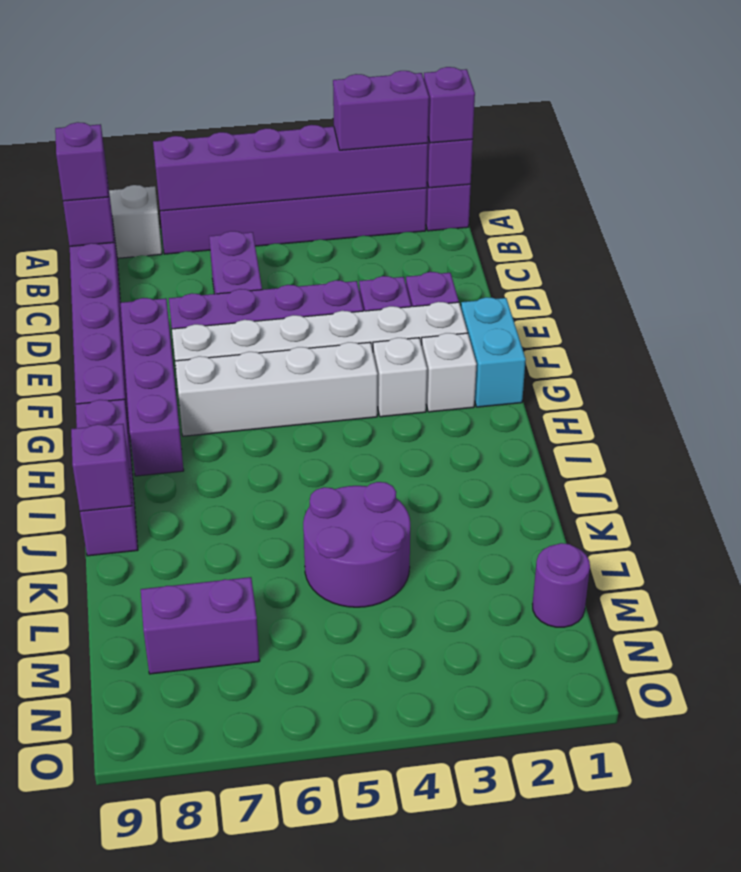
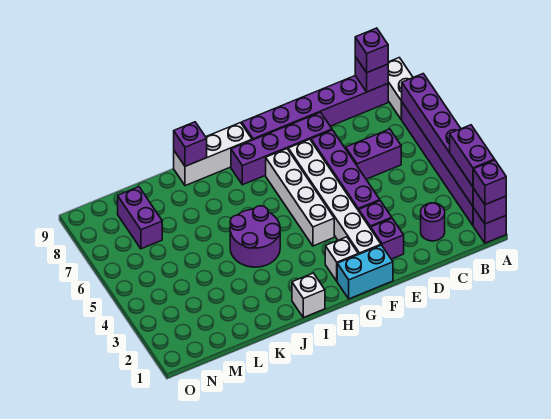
white 1x1 brick [373,338,427,417] -> white 1x1 brick moved to [292,273,325,318]
purple 1x3 brick [76,399,138,556] -> white 1x3 brick [174,123,252,186]
purple 2x2 round brick [303,482,410,607] -> purple 2x2 round brick moved to [230,206,280,267]
purple 1x1 round brick [533,543,590,627] -> purple 1x1 round brick moved to [421,203,445,241]

